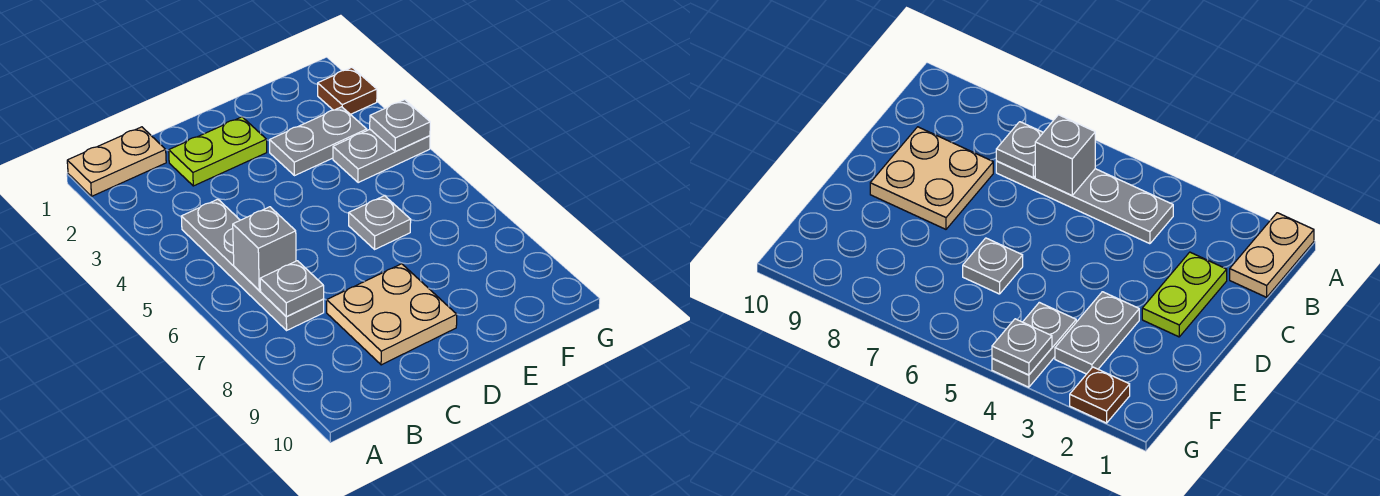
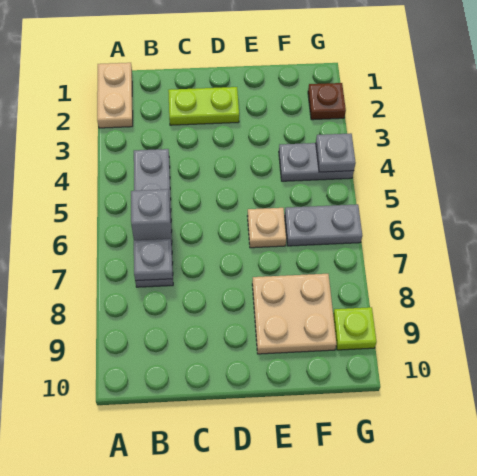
tan 1x2 plate [67,127,166,196] -> tan 1x2 plate turned to [97,63,133,128]
tan 2x2 plate [327,264,457,365] -> tan 2x2 plate moved to [252,274,336,354]
grey 1x2 plate [270,107,367,176] -> grey 1x2 plate moved to [285,204,362,246]
grey 1x1 plate [349,196,411,249] -> tan 1x1 plate [247,208,286,248]
none -> lime 1x1 plate [333,307,377,350]

